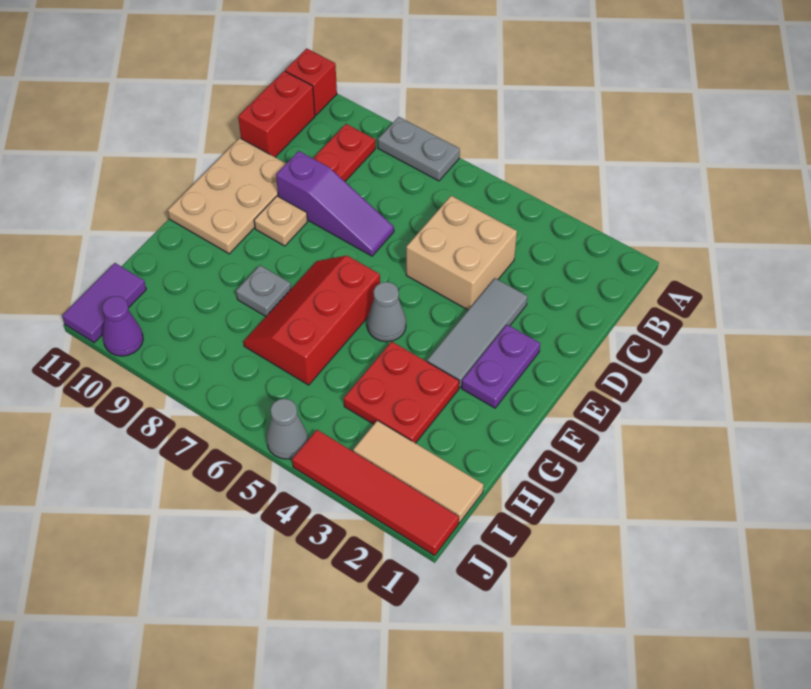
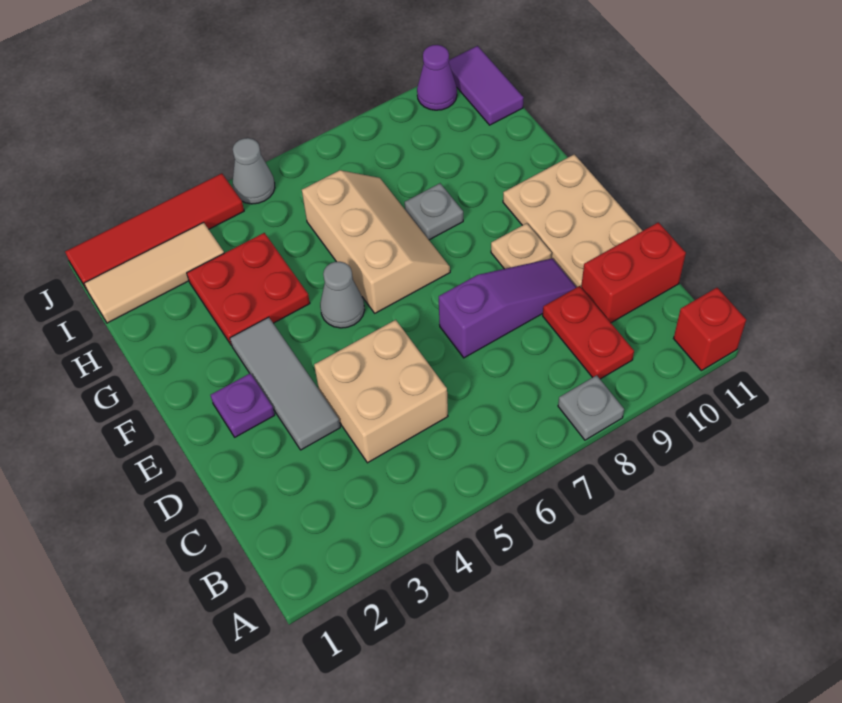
grey 1x2 plate [378,117,460,181] -> grey 1x1 plate [558,375,624,440]
red 1x2 brick [238,71,315,157] -> red 1x2 brick turned to [581,222,686,323]
purple 1x3 slope [276,151,394,256] -> purple 1x3 slope turned to [439,258,577,358]
purple 1x2 plate [462,325,540,408] -> purple 1x1 plate [210,373,275,437]
red 2x3 slope [244,256,380,385] -> tan 2x3 slope [302,170,450,313]

